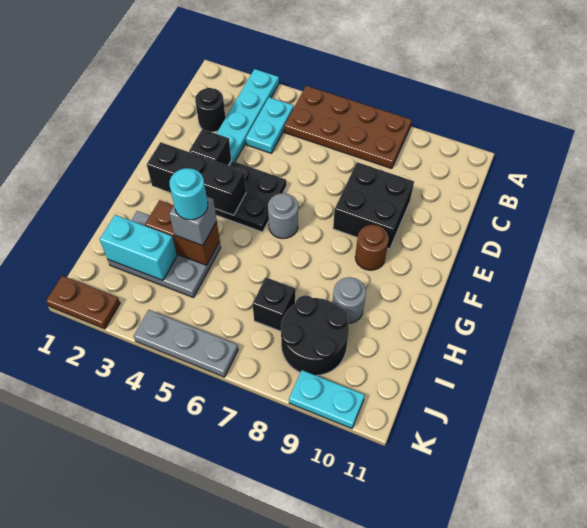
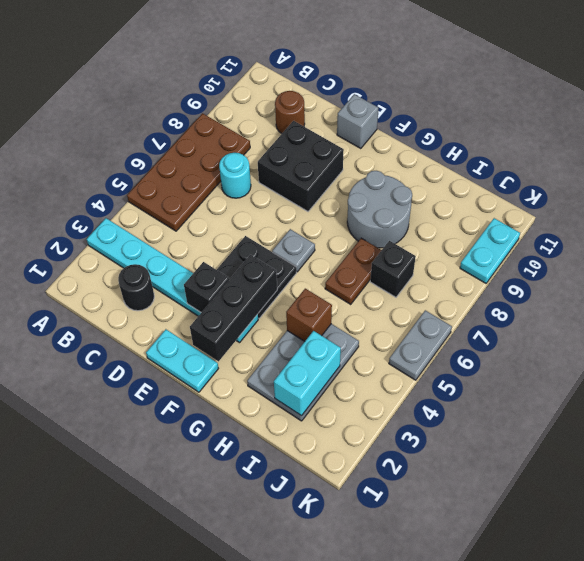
cyan 1x2 plate [246,97,294,153] -> cyan 1x2 plate moved to [146,329,218,392]
grey 1x1 round brick [268,193,298,239] -> grey 1x1 plate [272,229,315,272]
brown 1x1 round brick [355,225,389,270] -> brown 1x1 round brick moved to [275,91,305,134]
brown 1x2 brick [145,200,220,265] -> brown 1x1 brick [286,289,332,341]
grey 1x1 brick [169,197,217,246] -> grey 1x1 brick moved to [337,94,378,149]
cyan 1x1 round brick [170,168,208,220] -> cyan 1x1 round brick moved to [219,153,251,198]
grey 1x1 round brick [333,277,366,323] -> grey 2x2 round brick [347,171,412,248]
black 2x2 round brick [281,295,349,375] -> none
brown 1x2 plate [46,276,120,329] -> brown 1x2 plate moved to [325,238,381,304]
grey 1x3 plate [134,310,238,377] -> grey 1x2 plate [389,310,452,380]

